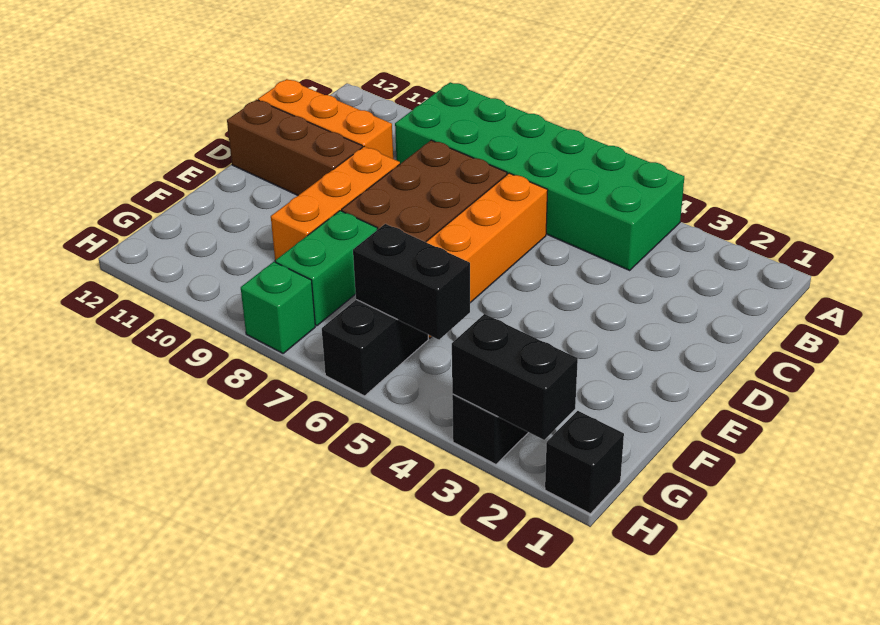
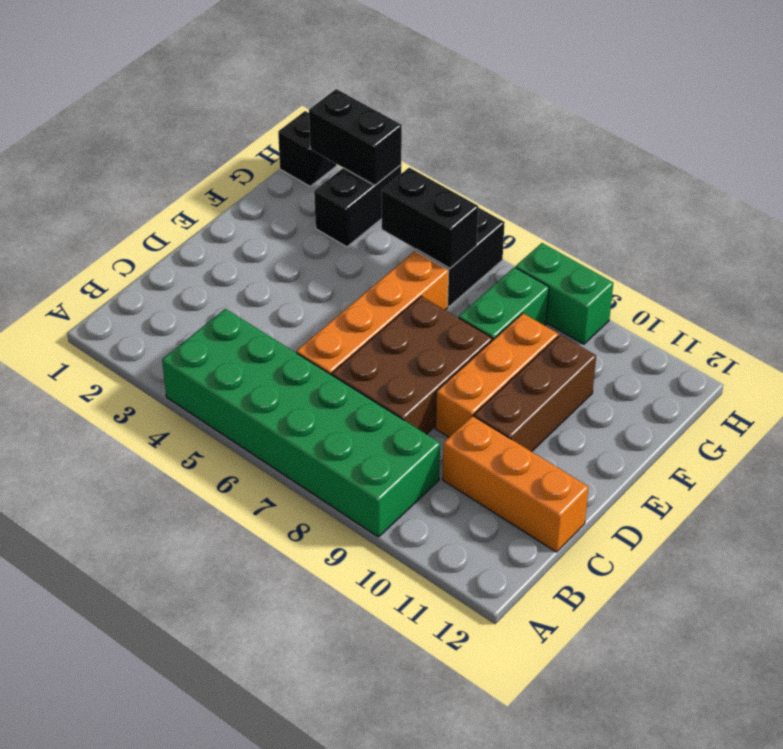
brown 1x3 brick [227,100,362,195] -> brown 1x3 brick turned to [474,335,596,452]
green 1x1 brick [241,262,315,353] -> green 1x2 brick [516,243,613,344]

